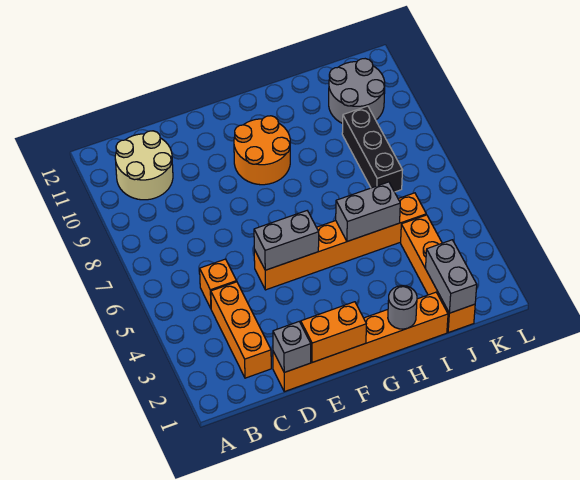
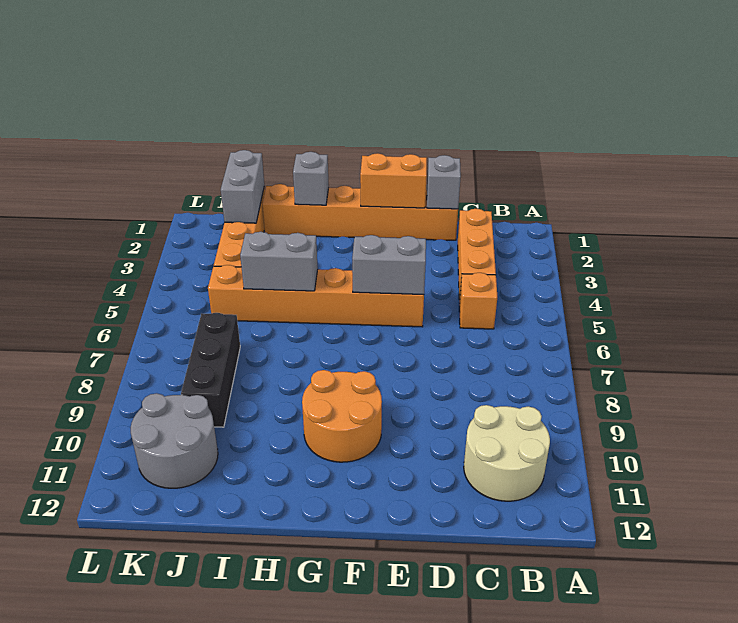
grey 1x1 round brick [388,286,417,329] -> grey 1x1 brick [293,152,329,205]

